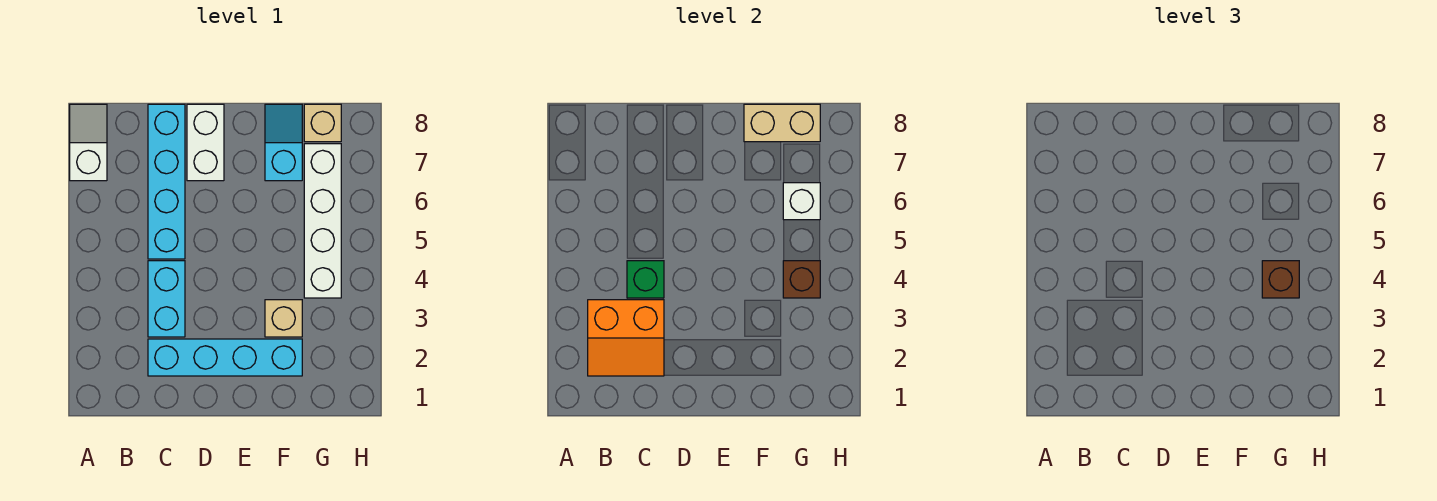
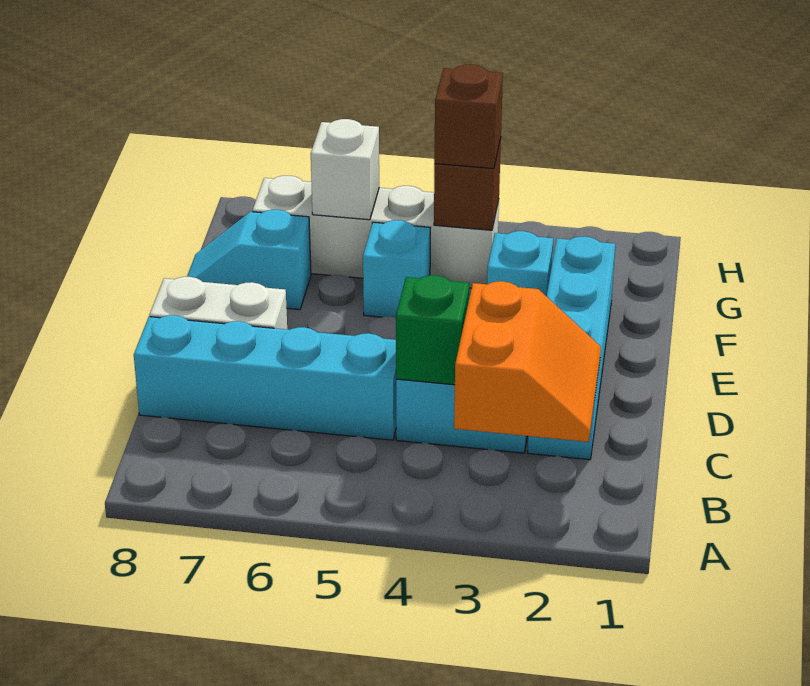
white 1x2 slope [70,104,107,181] -> none
tan 1x1 brick [265,300,302,337] -> cyan 1x1 brick [487,231,553,296]
none -> cyan 1x1 brick [363,220,430,318]
tan 1x2 brick [744,104,820,142] -> none
tan 1x1 brick [304,104,341,142] -> none

